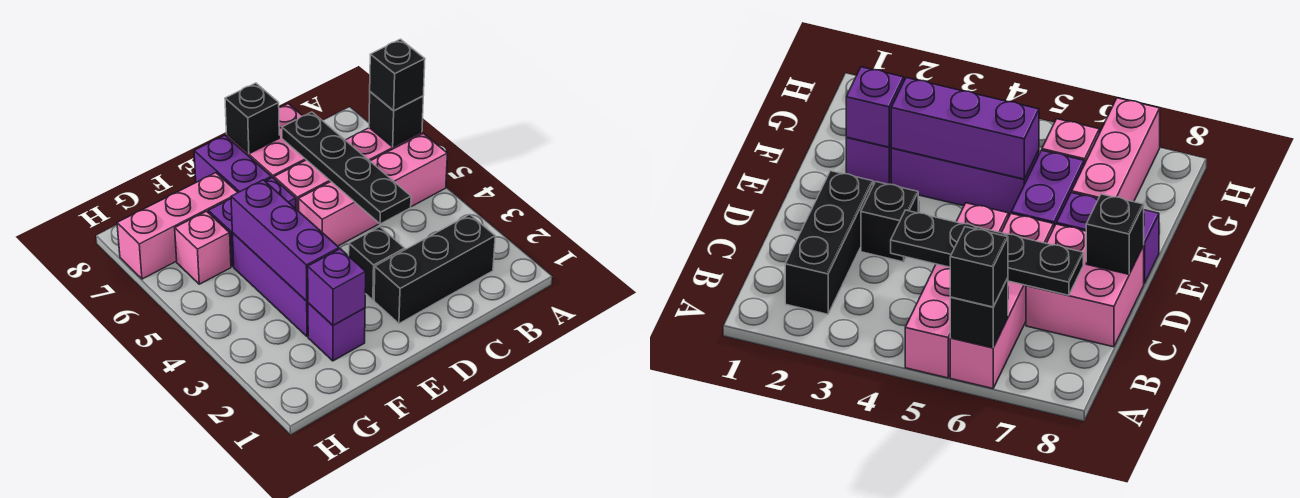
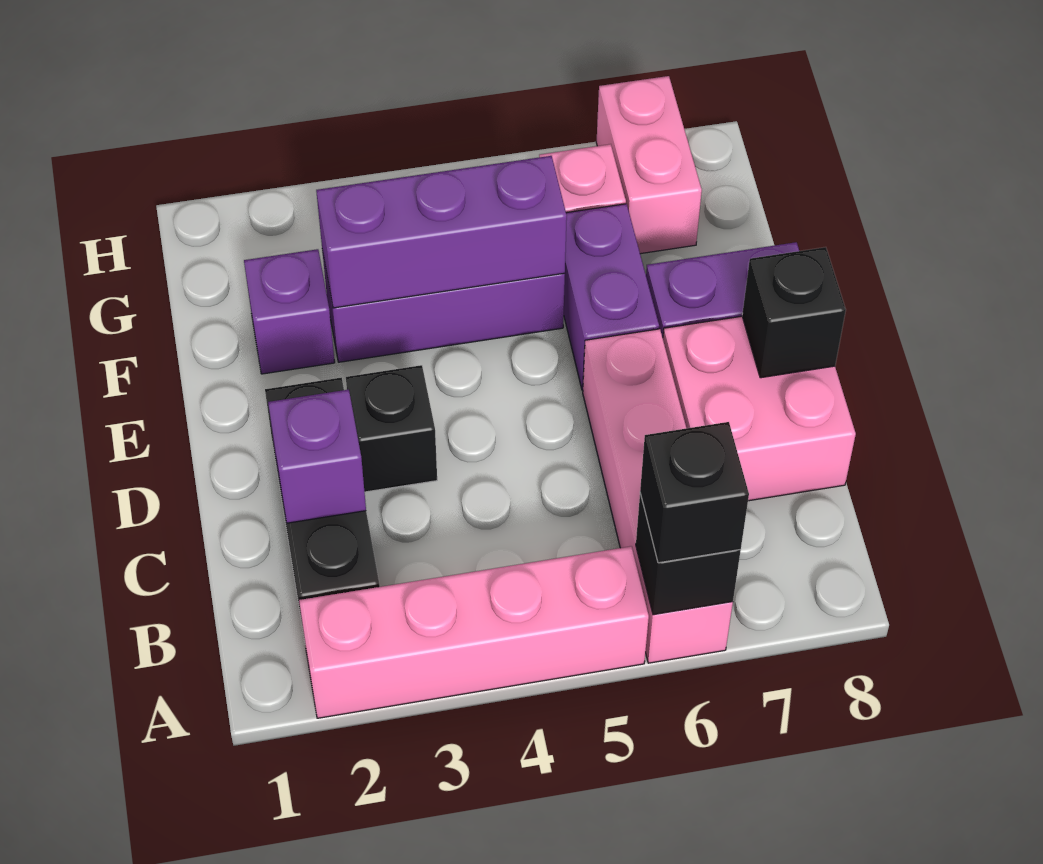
pink 1x4 brick [299,133,447,246] -> pink 1x4 brick turned to [299,546,649,718]
black 1x4 plate [282,112,411,224] -> none
purple 1x1 brick [308,249,366,325] -> purple 1x1 brick moved to [268,390,366,523]
pink 1x3 brick [117,173,238,279] -> pink 1x2 brick [596,76,702,254]

